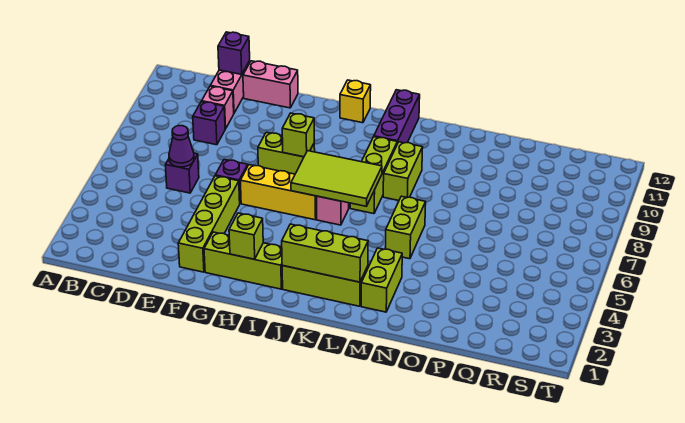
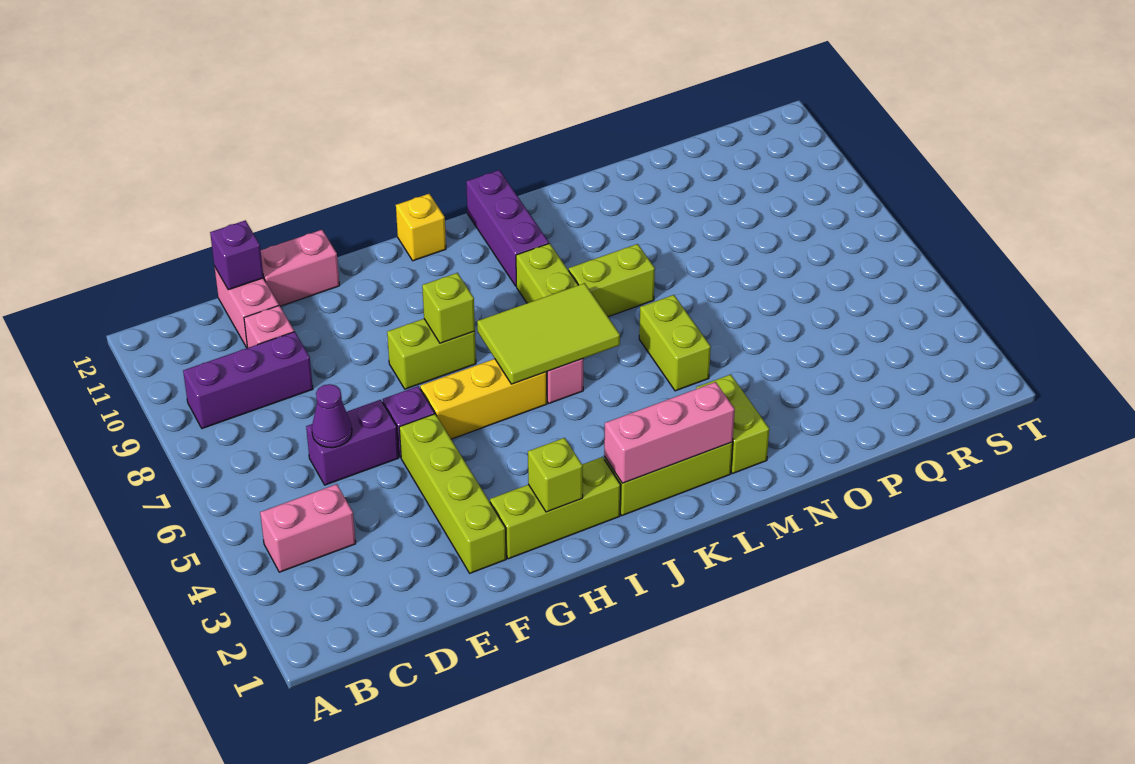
none -> pink 1x2 brick [260,484,356,572]
purple 1x1 brick [166,153,199,193] -> purple 1x2 brick [306,400,399,485]
purple 1x1 brick [193,102,225,145] -> purple 1x3 brick [183,332,313,429]
lime 1x3 brick [282,224,368,282] -> pink 1x3 brick [604,382,735,483]
lime 1x2 brick [383,142,423,201] -> lime 1x2 brick turned to [569,244,655,317]

